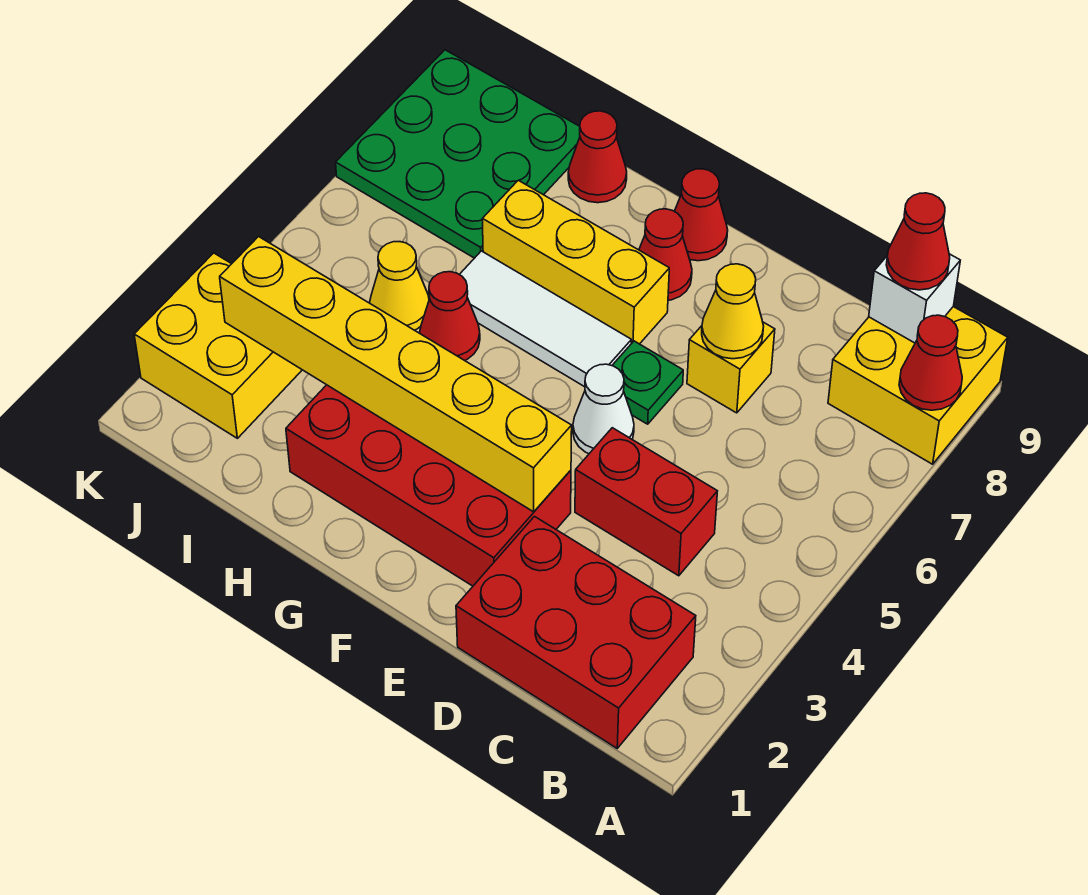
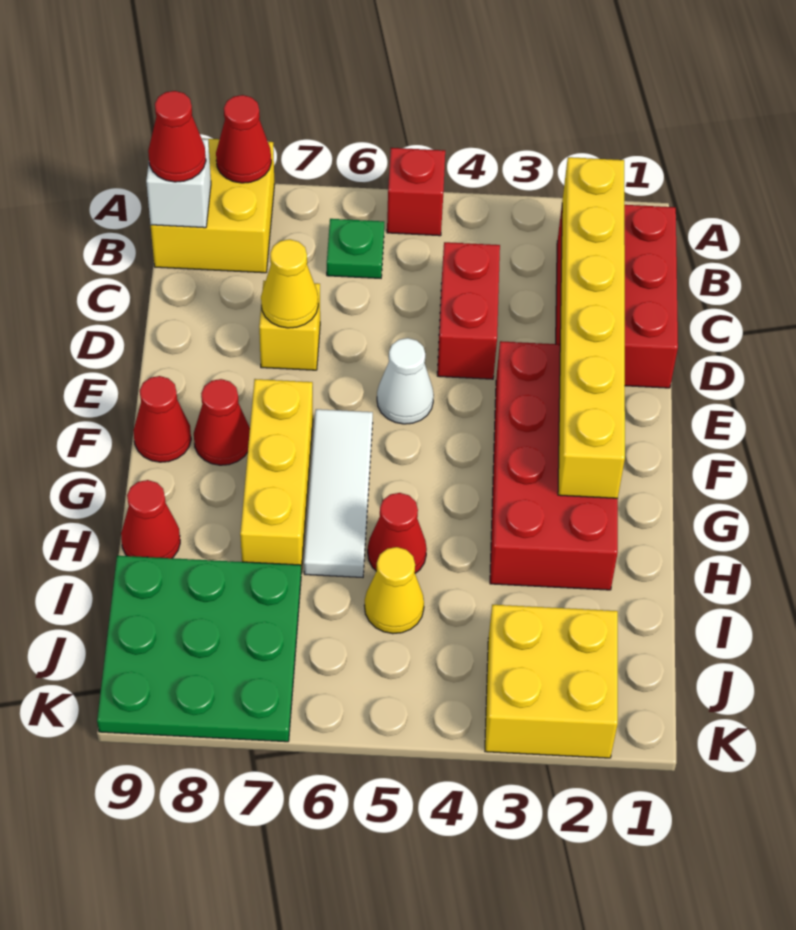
none -> red 1x1 brick [387,148,445,236]
yellow 1x6 brick [220,237,572,512] -> yellow 1x6 brick moved to [558,157,625,498]
green 1x1 plate [612,341,683,424] -> green 1x1 plate moved to [327,219,384,278]

